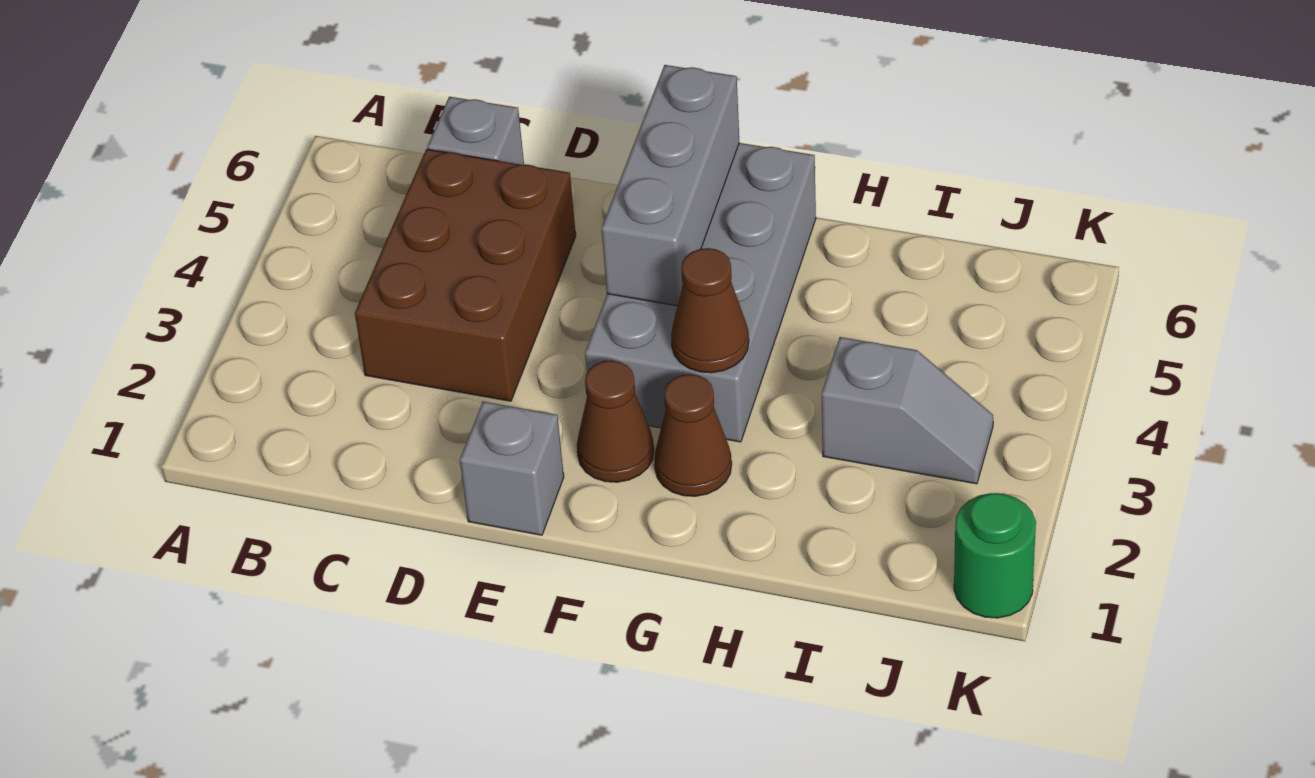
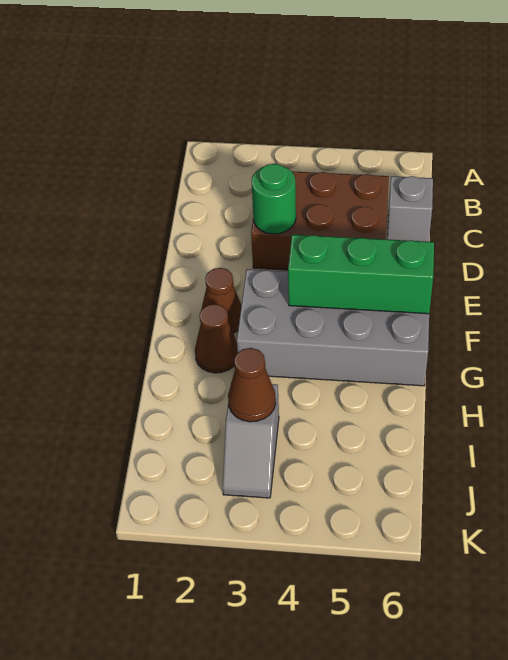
grey 1x1 brick [460,402,564,535] -> none
grey 1x3 brick [601,65,739,306] -> green 1x3 brick [288,235,434,314]
brown 1x1 cone [671,248,749,373] -> brown 1x1 cone moved to [228,348,276,422]
green 1x1 round brick [954,493,1036,618] -> green 1x1 round brick moved to [252,164,296,234]

